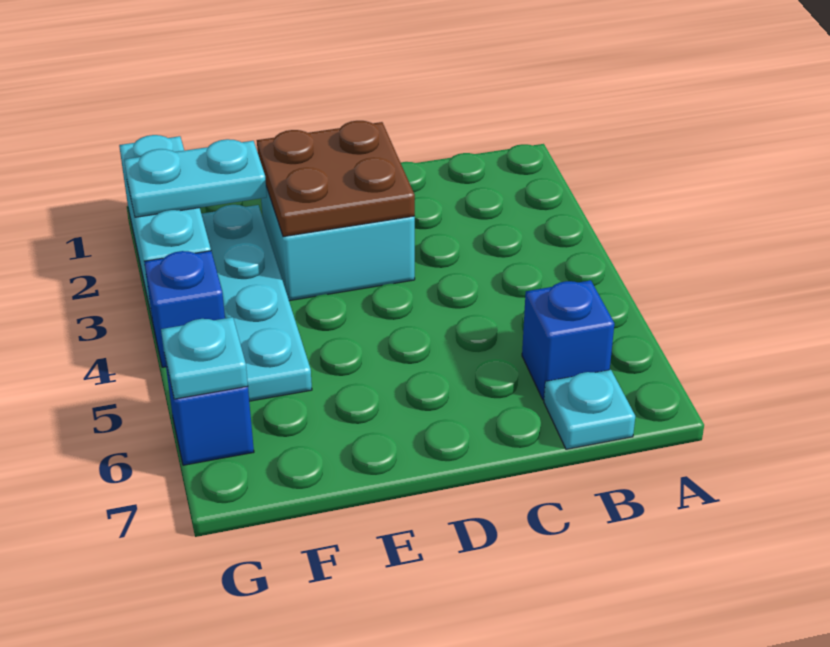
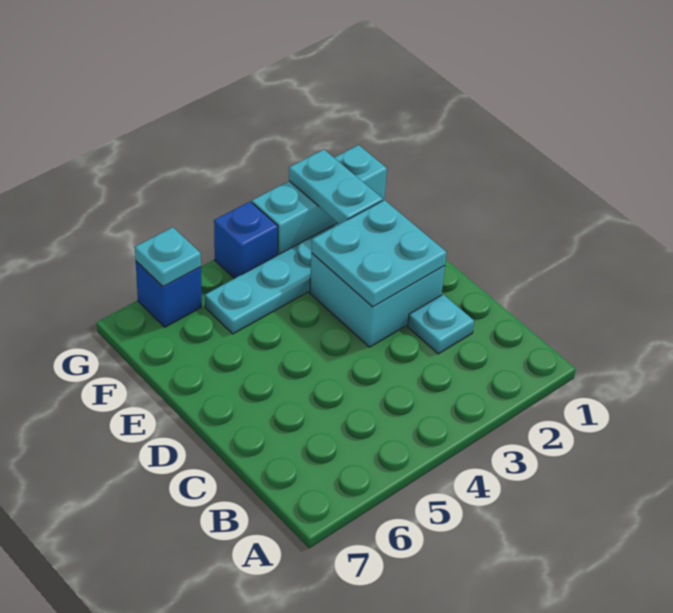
blue 1x1 brick [522,280,614,400] -> none
cyan 1x1 plate [544,370,635,449] -> cyan 1x1 plate moved to [408,294,474,354]
brown 2x2 plate [257,121,415,237] -> cyan 2x2 plate [311,200,446,307]

